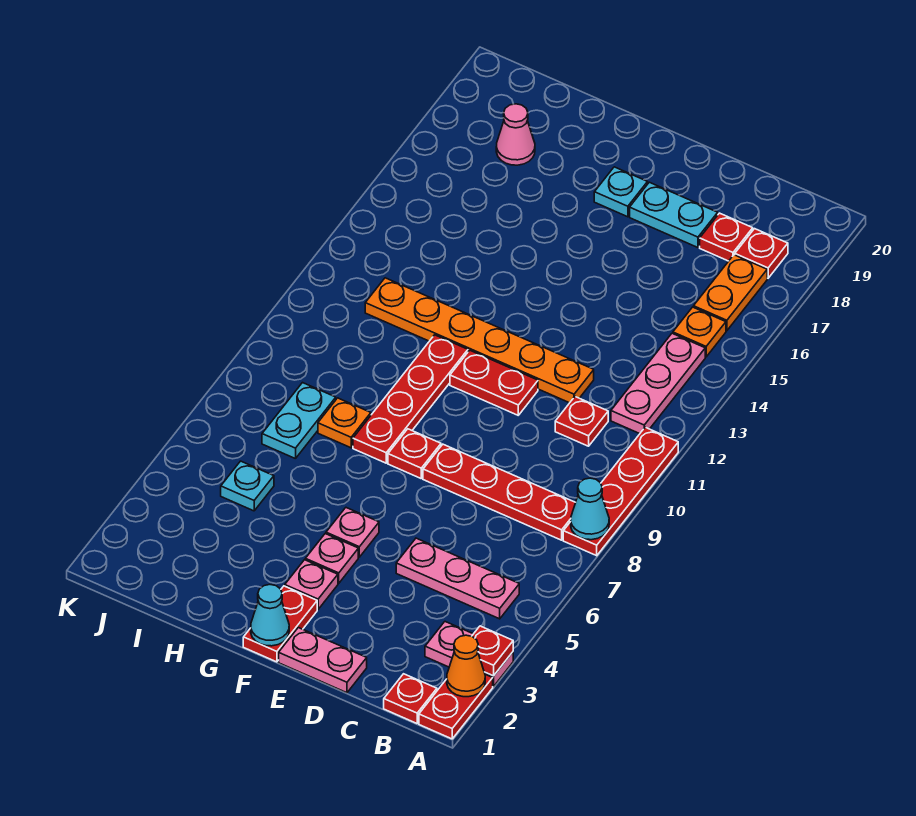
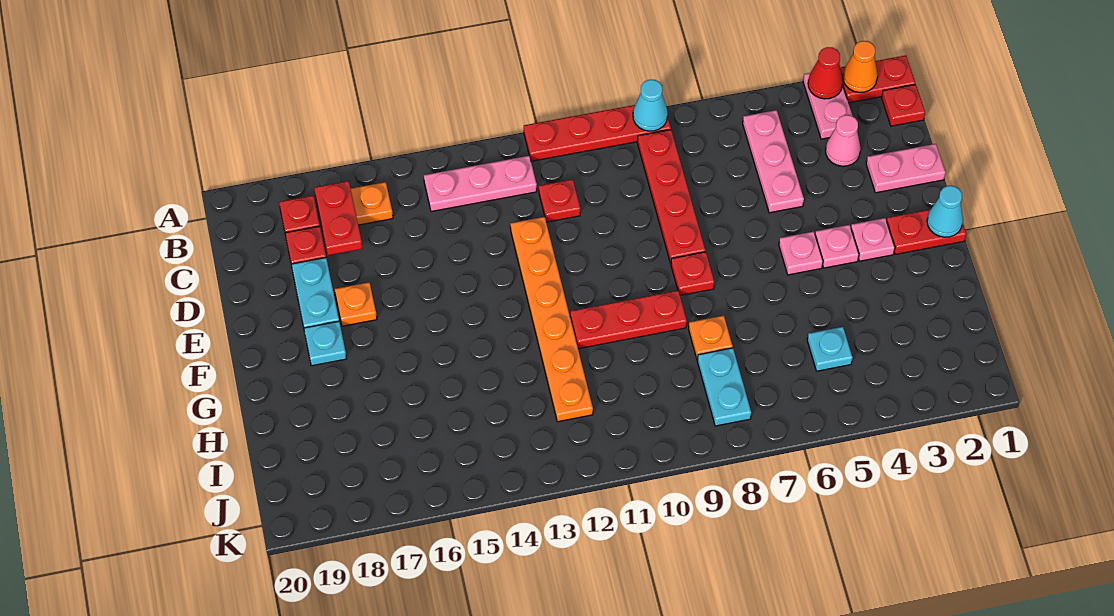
red 1x1 plate [472,626,513,676] -> red 1x1 cone [808,47,843,99]
orange 1x1 plate [673,307,726,357] -> orange 1x1 plate moved to [335,282,377,326]
pink 1x2 plate [279,628,367,693] -> pink 1x2 plate turned to [866,144,946,193]
red 1x2 plate [450,350,538,415] -> red 1x2 plate moved to [314,181,363,255]
red 1x4 plate [353,335,468,463] -> red 1x3 plate [570,291,687,349]
cyan 1x2 plate [262,383,336,459] -> cyan 1x2 plate turned to [697,348,751,426]
pink 1x1 cone [496,104,535,165] -> pink 1x1 cone moved to [825,115,861,166]

